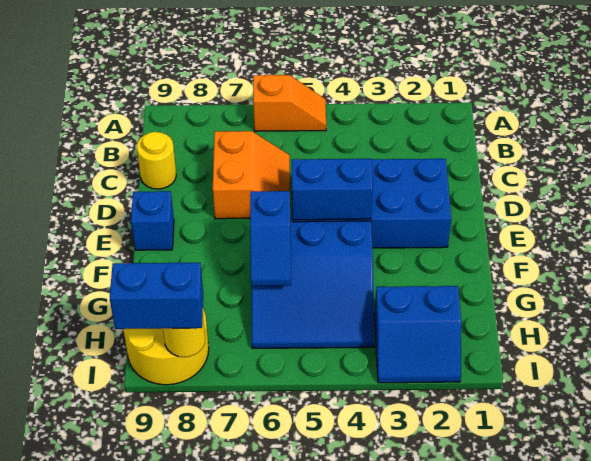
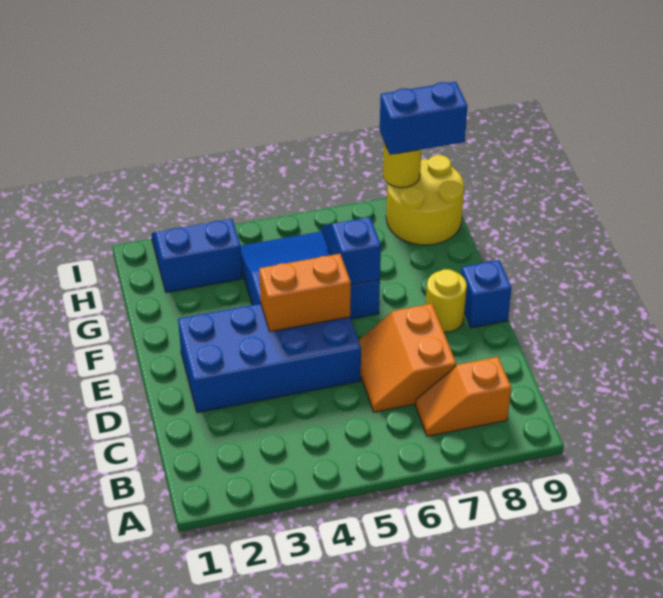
orange 1x2 slope [253,74,326,131] -> orange 1x2 slope moved to [415,357,511,436]
yellow 1x1 round brick [137,132,176,189] -> yellow 1x1 round brick moved to [426,269,467,332]
blue 1x2 brick [292,159,373,220] -> orange 1x2 brick [259,254,351,332]

